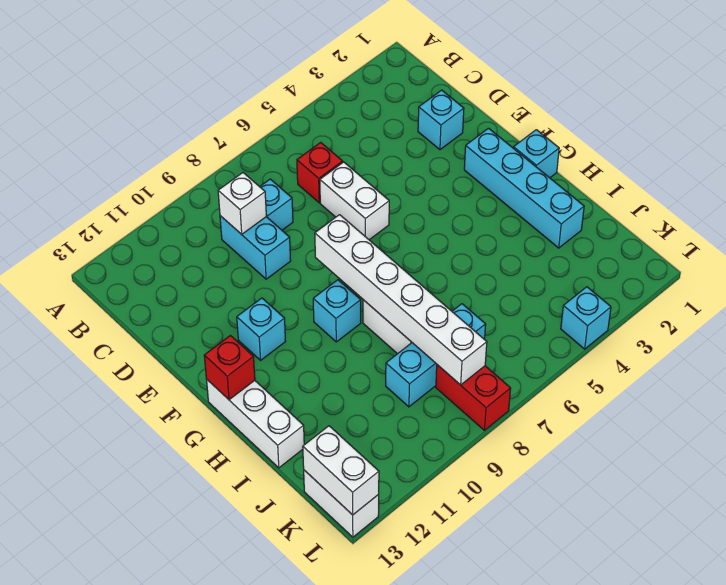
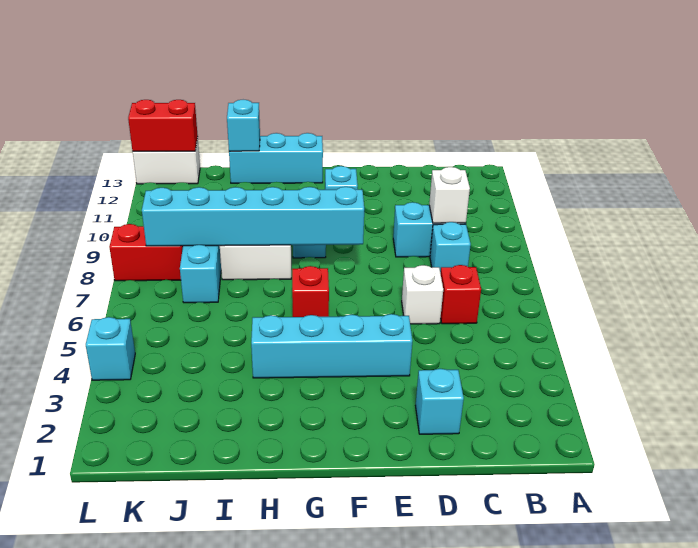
white 1x2 brick [320,162,389,240] -> white 1x1 brick [402,265,443,324]
cyan 1x4 brick [464,128,584,248] -> cyan 1x4 brick moved to [251,314,412,378]
white 1x6 brick [315,215,487,385] -> cyan 1x6 brick [142,187,364,246]
cyan 1x1 brick [514,130,559,178] -> cyan 1x1 brick moved to [227,100,260,151]
white 1x3 brick [206,379,304,468] -> cyan 1x3 brick [229,133,323,183]
red 1x1 brick [204,336,255,400] -> red 1x1 brick moved to [292,266,329,317]
white 1x2 brick [303,426,379,515] -> red 1x2 brick [128,100,198,151]

